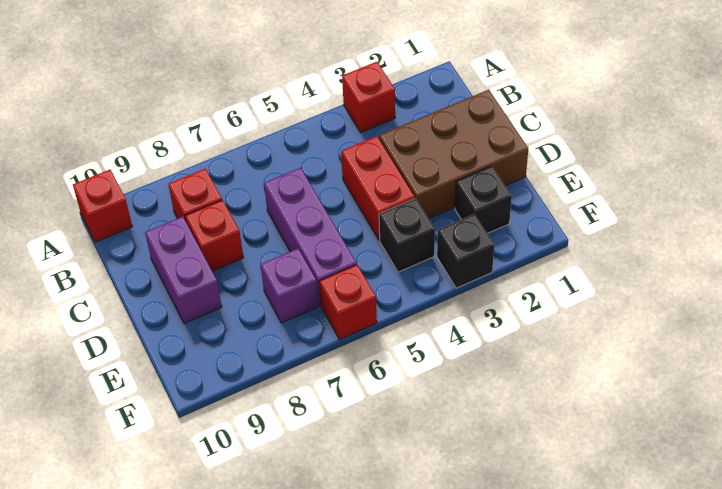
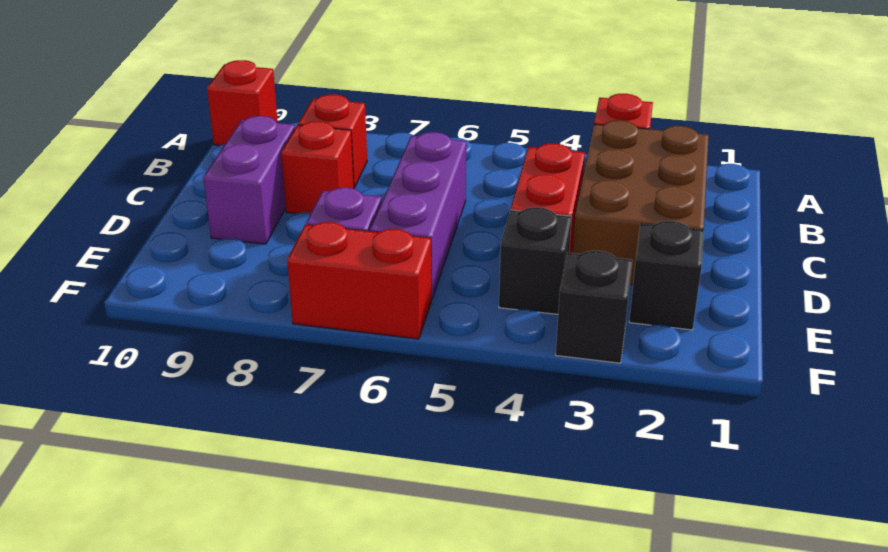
brown 2x3 brick [379,90,528,219] -> brown 2x3 brick turned to [573,120,709,285]
red 1x1 brick [319,265,377,339] -> red 1x2 brick [287,222,431,339]

